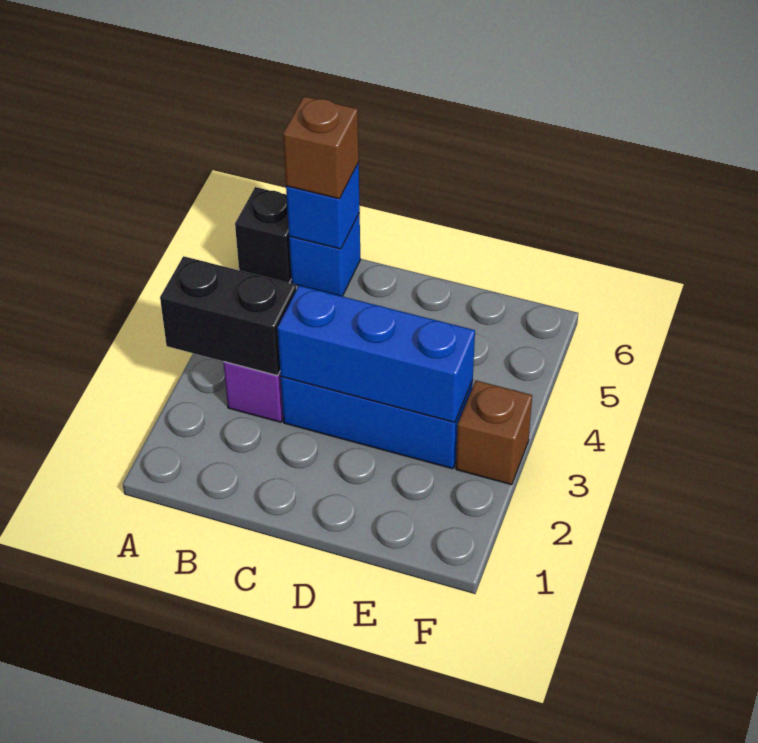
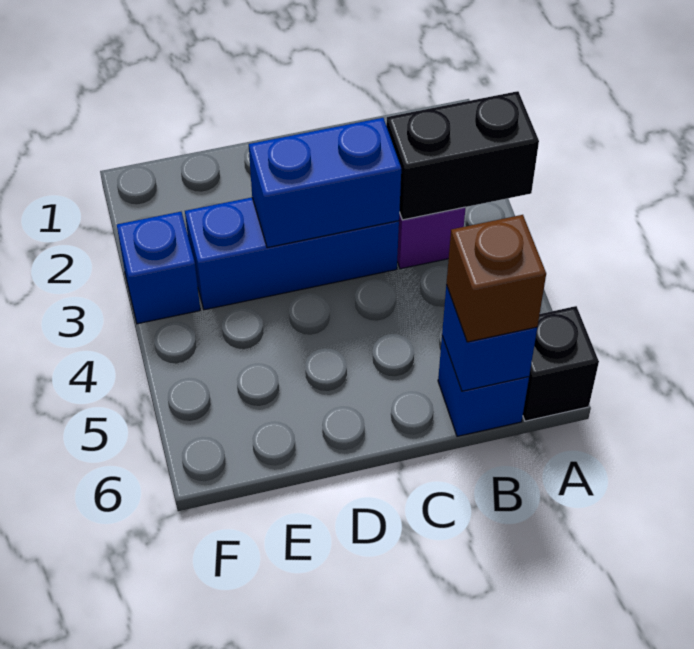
blue 1x3 brick [277,286,475,422] -> blue 1x2 brick [249,118,401,248]
brown 1x1 brick [456,381,532,485] -> blue 1x1 brick [117,212,200,324]

